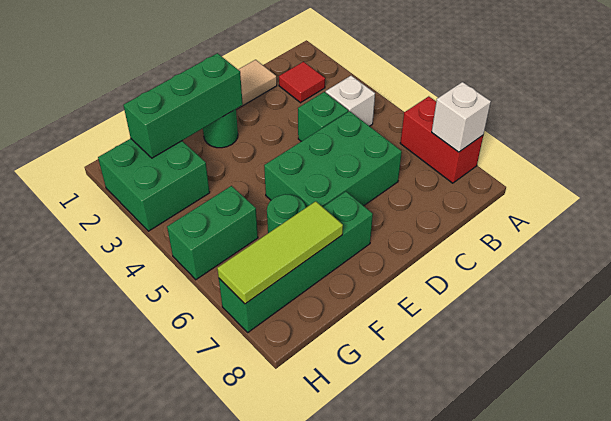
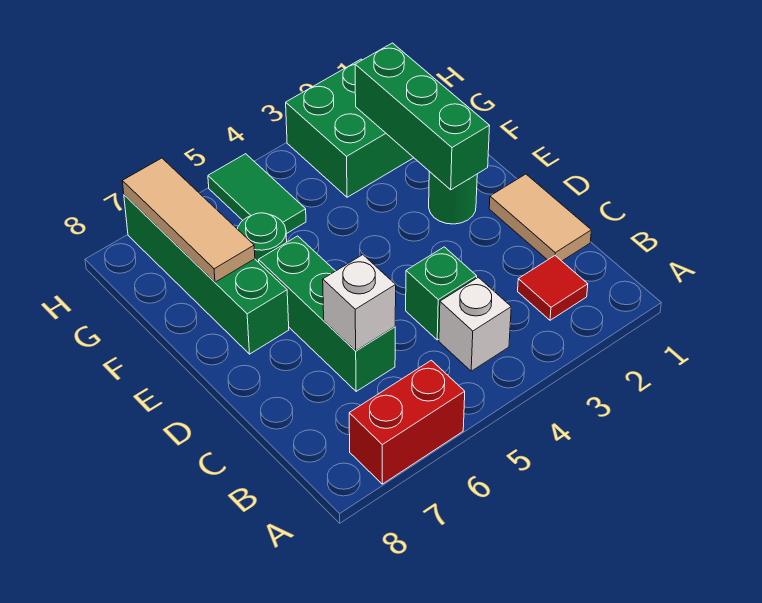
white 1x1 brick [432,82,491,152] -> white 1x1 brick moved to [323,255,396,351]
green 2x3 brick [264,111,402,207] -> green 1x3 brick [259,236,395,391]
lime 1x3 tile [217,201,343,304] -> tan 1x3 tile [122,158,255,282]
green 1x2 brick [167,186,258,280] -> green 1x2 tile [208,154,306,234]

